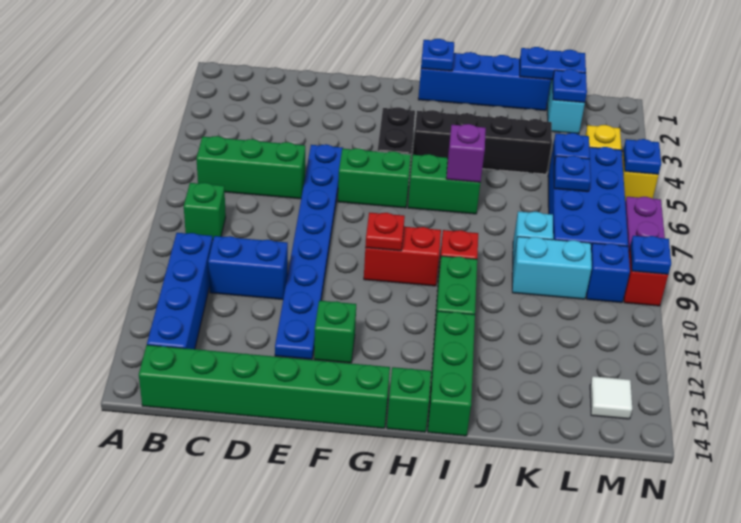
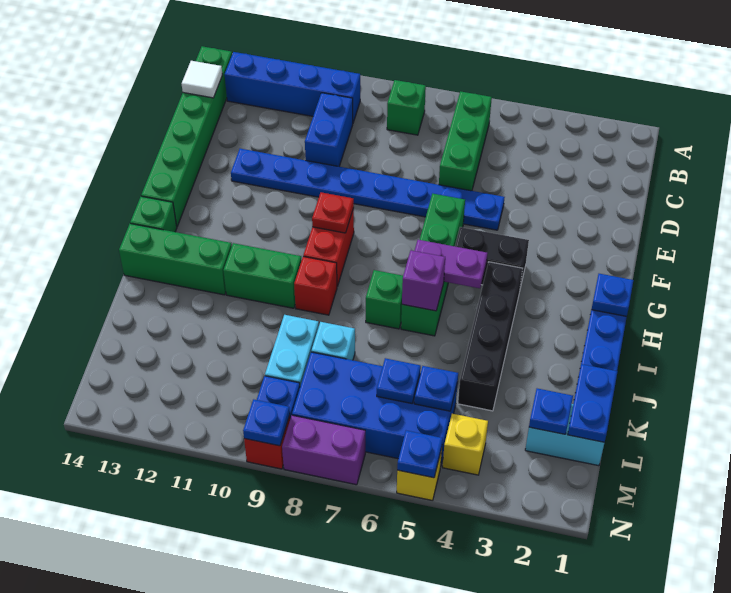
green 1x1 brick [314,301,356,363] -> green 1x1 brick moved to [366,270,403,329]
none -> purple 1x2 plate [415,240,487,288]
white 1x1 tile [590,376,632,419] -> white 1x1 tile moved to [182,61,222,98]

